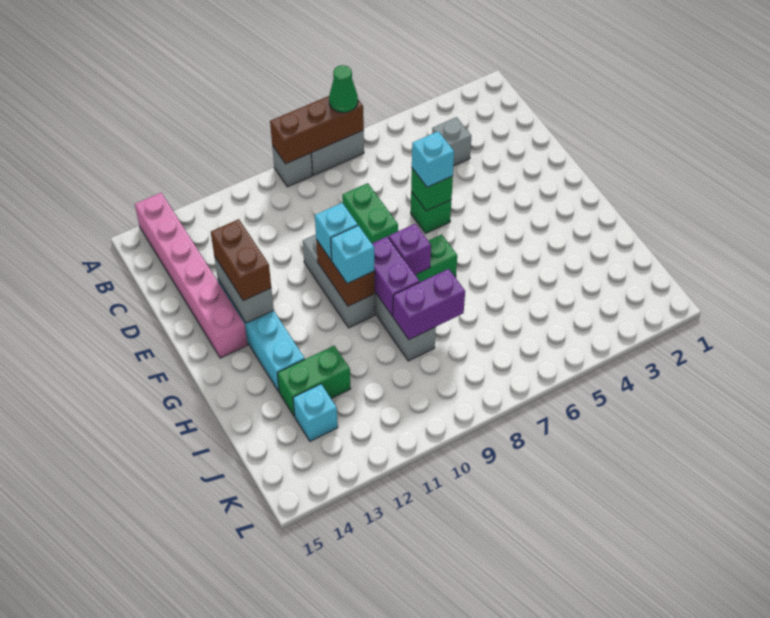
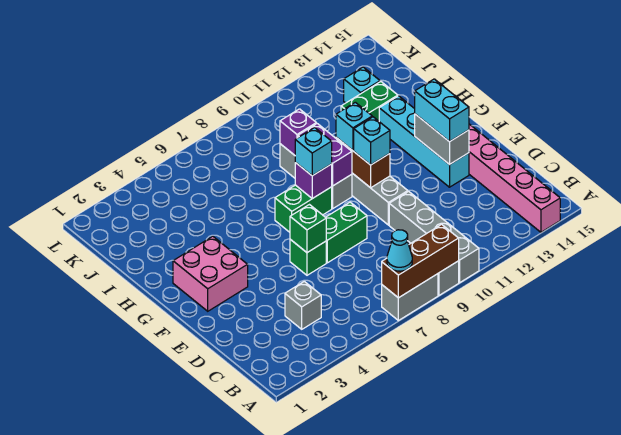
green 1x1 cone [329,65,358,113] -> cyan 1x1 cone [387,230,412,271]
none -> grey 1x4 brick [389,191,479,283]
green 1x2 brick [342,183,398,243] -> green 1x2 brick turned to [326,202,367,263]
cyan 1x1 brick [412,131,454,187] -> cyan 1x1 brick moved to [295,128,332,176]
brown 1x2 brick [211,219,271,301] -> cyan 1x2 brick [415,79,469,142]
none -> pink 2x2 brick [173,236,248,311]
purple 1x2 brick [393,269,465,339] -> purple 1x1 brick [280,109,316,155]

